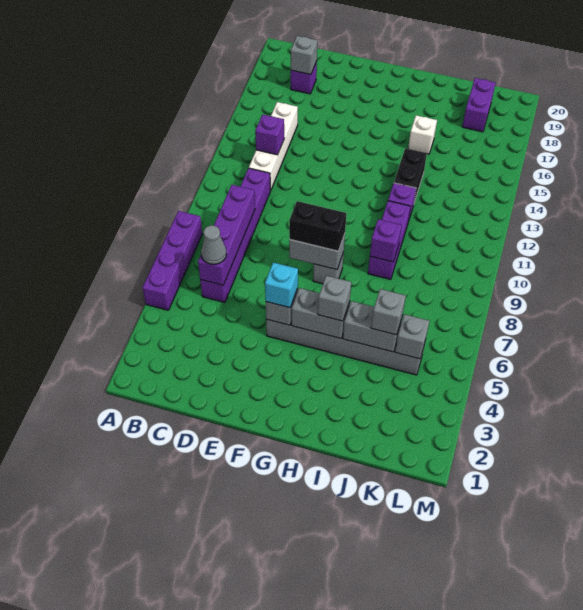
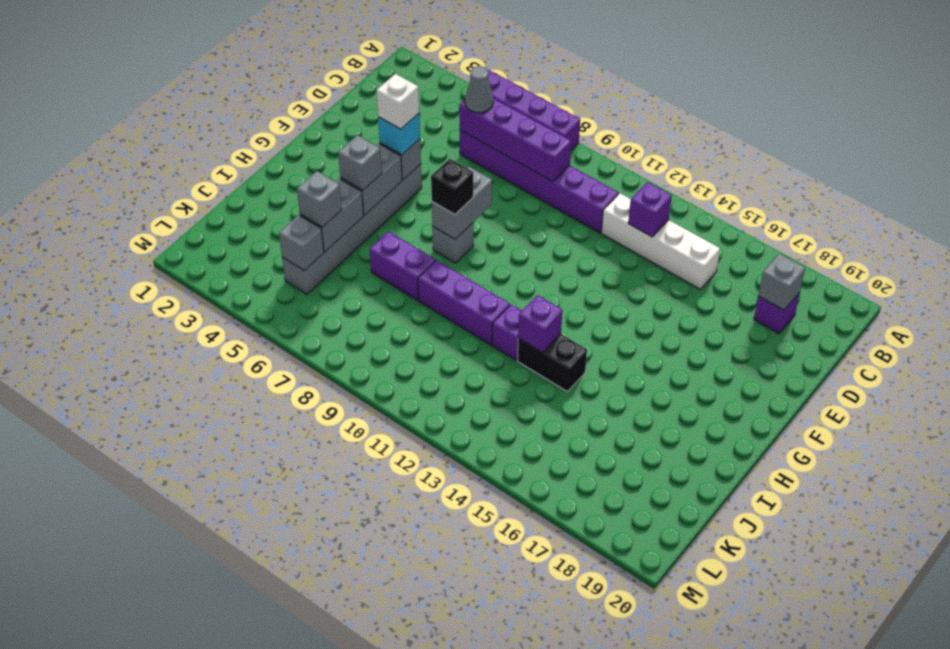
black 1x2 brick [289,201,347,251] -> black 1x1 brick [431,159,473,215]
purple 1x1 brick [370,219,402,262] -> purple 1x1 brick moved to [518,295,562,353]
white 1x1 brick [408,115,437,154] -> white 1x1 brick moved to [377,74,419,129]
purple 1x2 brick [462,78,496,132] -> purple 1x2 brick moved to [370,231,435,300]

